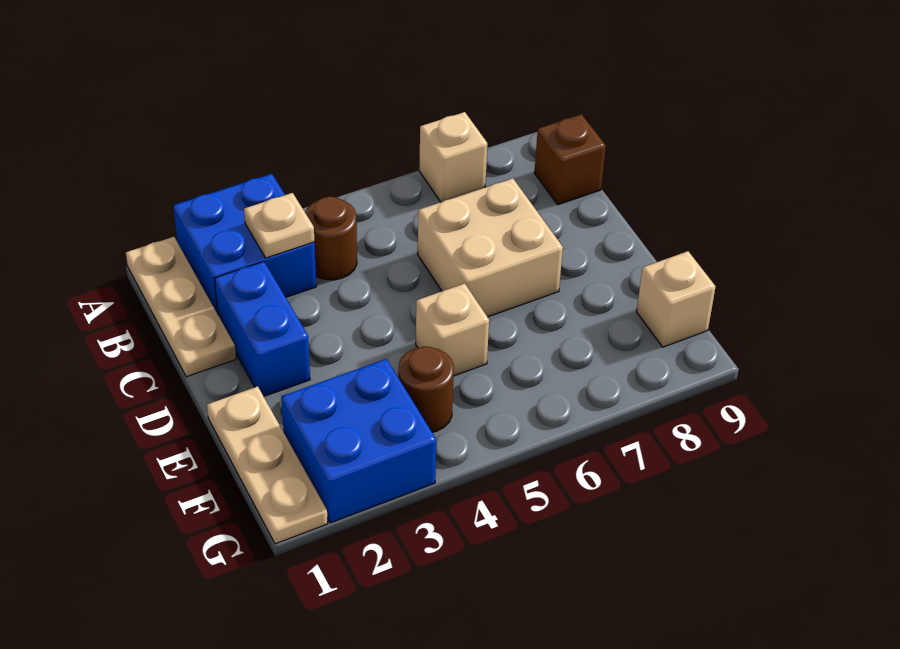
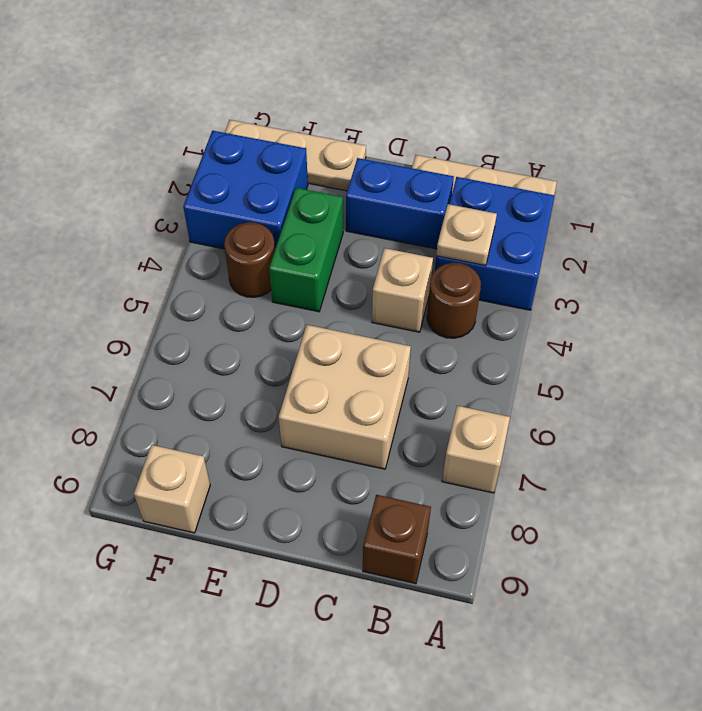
none -> green 1x2 brick [269,188,343,312]
tan 1x1 brick [416,284,489,376] -> tan 1x1 brick moved to [372,248,433,332]

